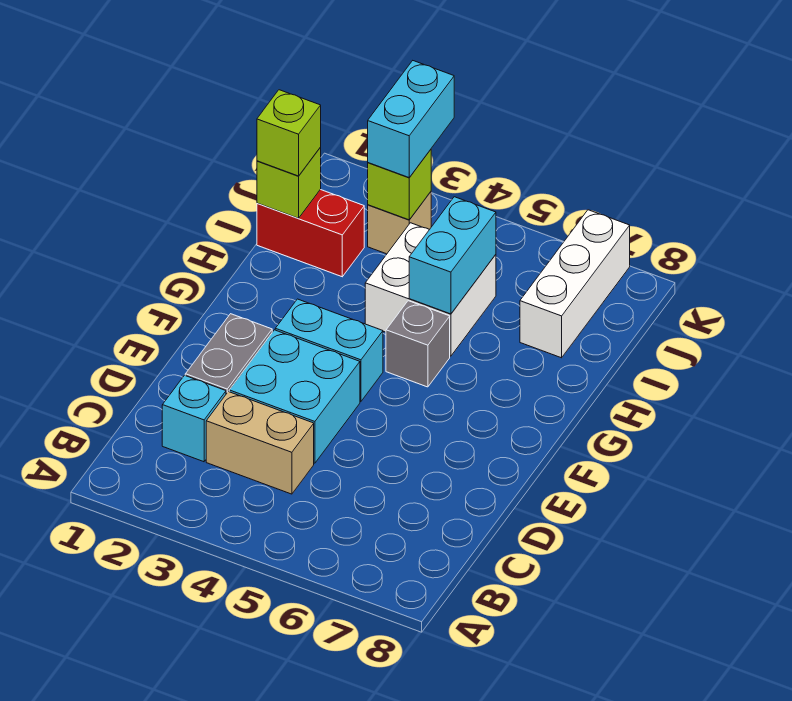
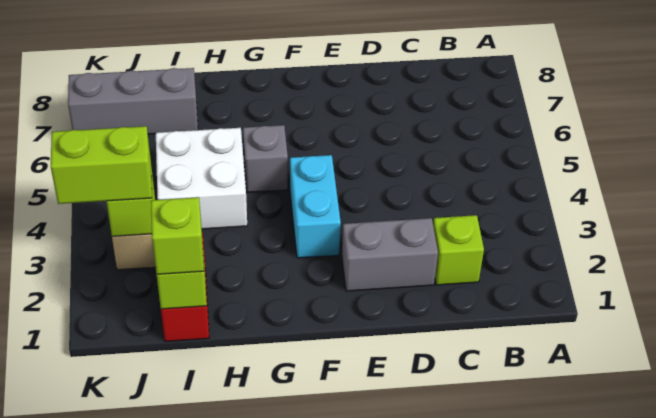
cyan 1x1 brick [162,375,226,462] -> lime 1x1 brick [433,215,484,285]
tan 1x2 brick [206,392,314,494] -> none
cyan 2x2 brick [229,330,360,463] -> none
cyan 1x2 brick [409,197,496,314] -> none
white 1x3 brick [520,210,630,358] -> grey 1x3 brick [68,68,198,134]
cyan 1x2 brick [368,61,454,177] -> lime 1x2 brick [51,126,152,204]

